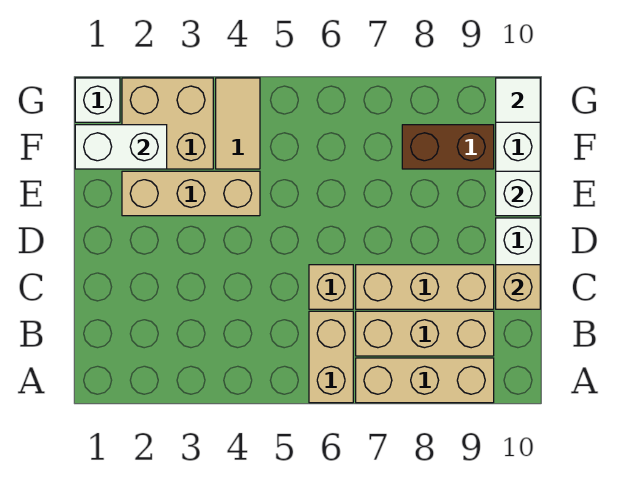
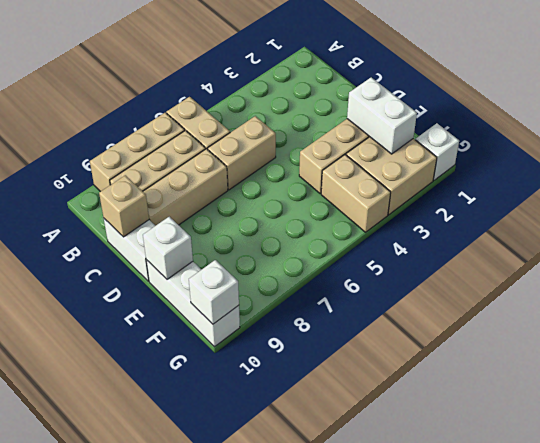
tan 1x1 brick [309,265,353,309] -> tan 1x2 brick [208,116,276,190]
white 1x2 brick [75,125,167,169] -> white 1x2 brick turned to [347,77,417,154]
tan 1x2 tile [216,78,260,169] -> tan 1x2 brick [321,155,391,232]
brown 1x2 brick [402,125,494,169] -> none
white 1x1 tile [496,78,540,122] -> white 1x1 brick [189,260,239,324]

